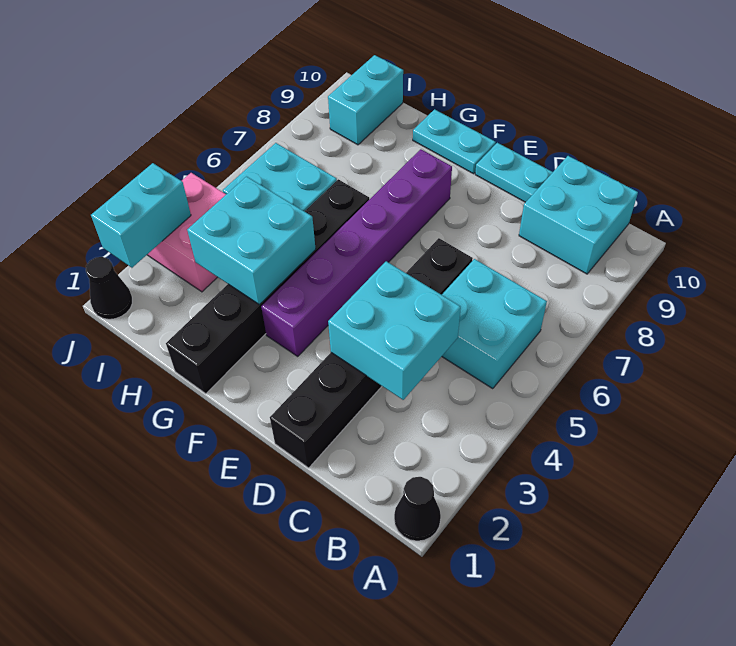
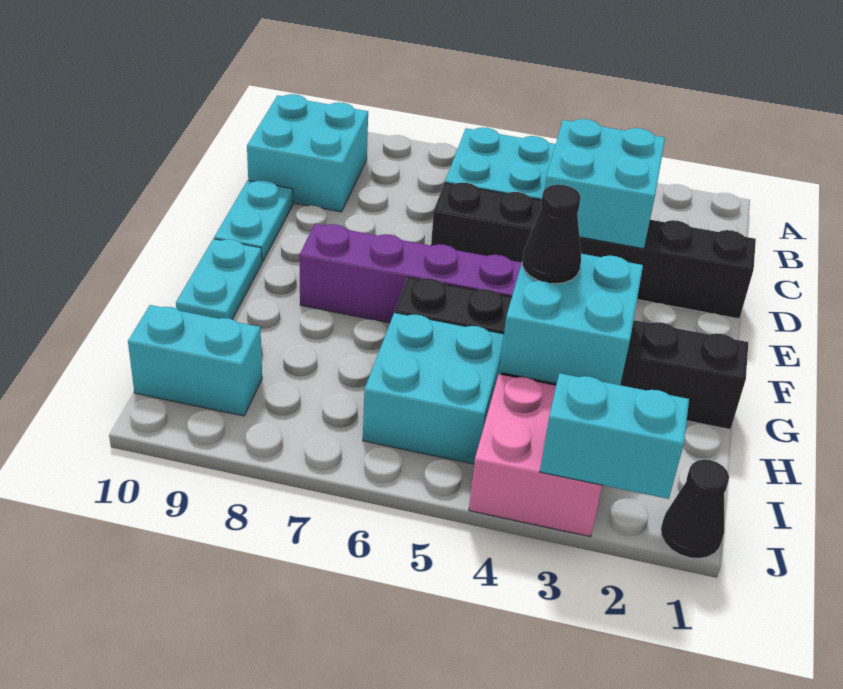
black 1x1 cone [394,477,441,541] -> black 1x1 cone moved to [522,185,581,284]

